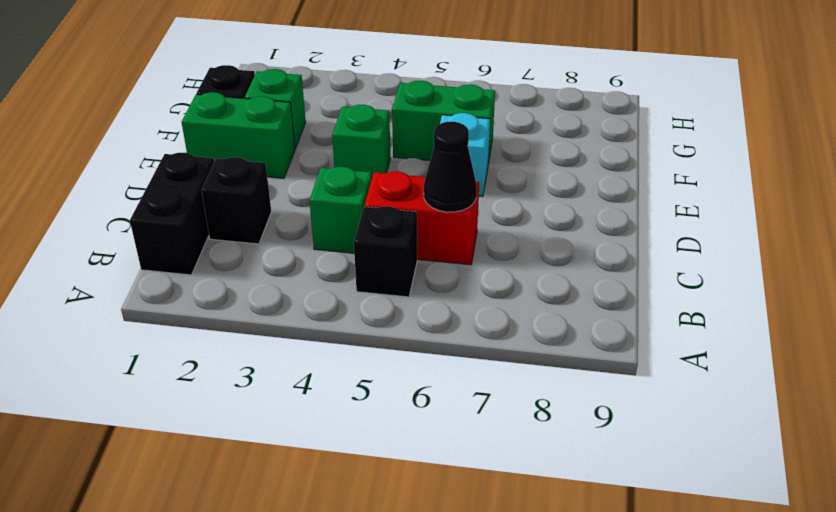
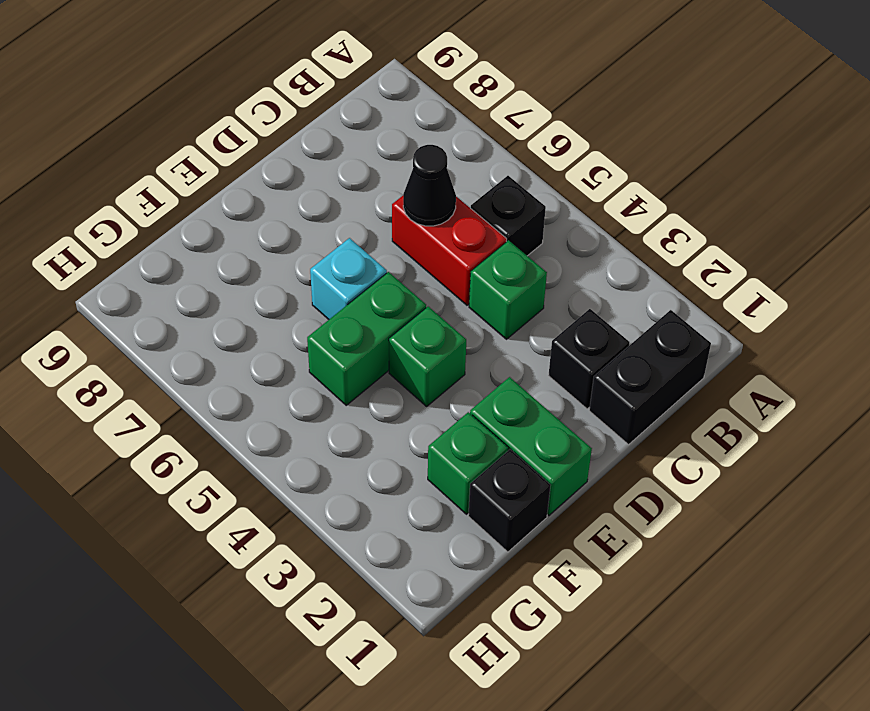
green 1x2 brick [392,81,495,163] -> green 1x2 brick turned to [307,272,426,405]

